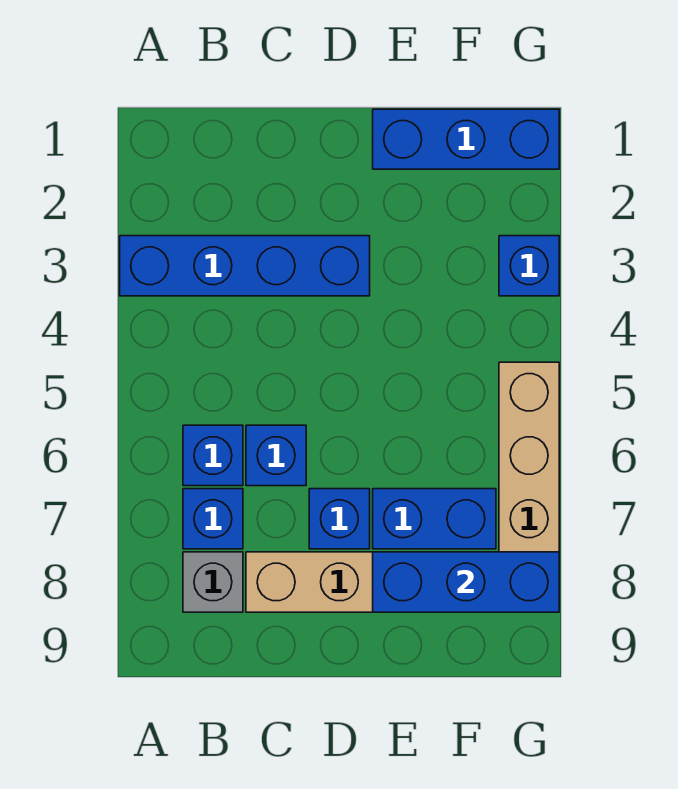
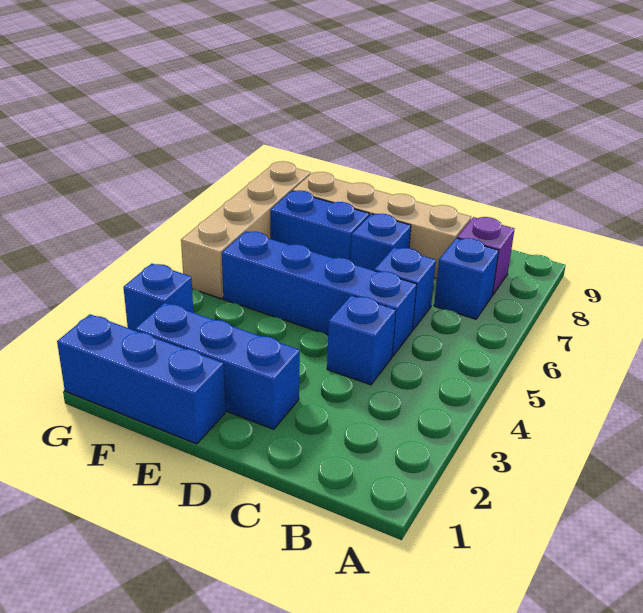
blue 1x4 brick [120,236,370,296] -> blue 1x4 brick moved to [222,231,417,356]
blue 1x1 brick [183,425,243,486] -> blue 1x1 brick moved to [327,295,396,385]
grey 1x1 brick [183,552,243,612] -> purple 1x1 brick [457,217,515,295]
blue 1x3 brick [373,552,559,612] -> blue 1x3 brick moved to [135,303,300,429]

